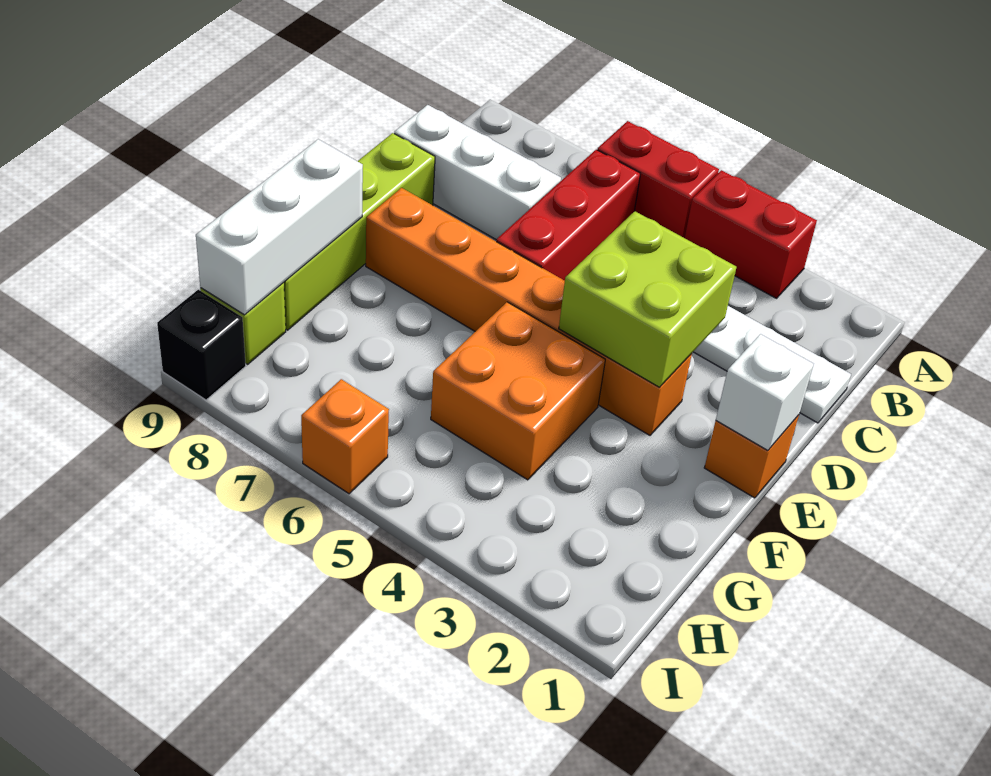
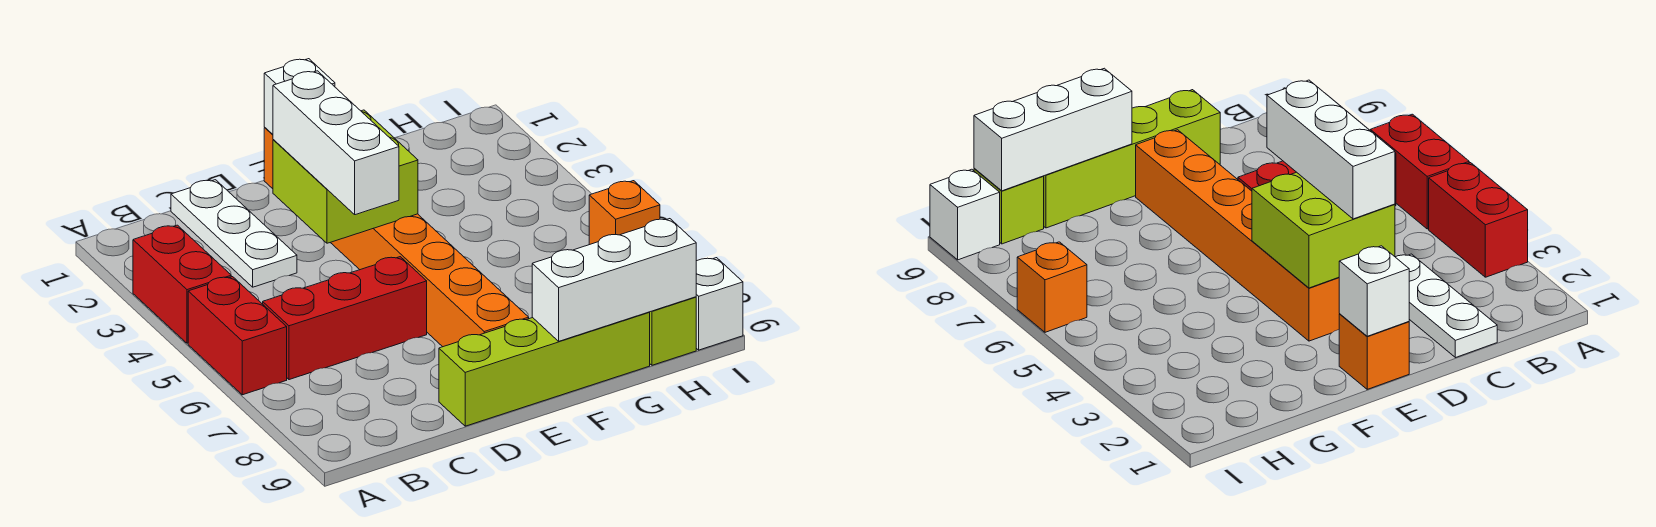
white 1x3 brick [394,105,561,239] -> white 1x3 brick moved to [273,71,399,215]
orange 2x2 brick [431,302,605,480] -> none
black 1x1 brick [157,290,246,400] -> white 1x1 brick [696,258,743,350]

